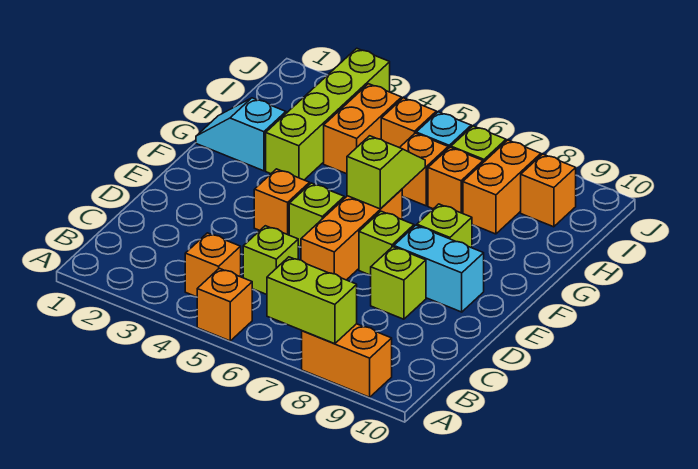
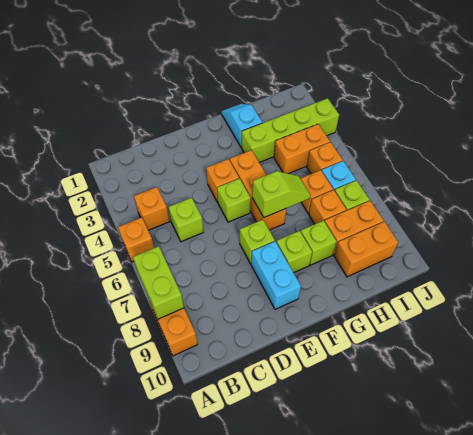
orange 1x3 brick [301,189,402,280] -> orange 1x3 brick turned to [230,150,286,230]
lime 1x1 brick [370,247,426,319] -> lime 1x1 brick moved to [301,221,336,265]
orange 1x1 brick [521,154,576,227] -> orange 1x2 brick [334,222,398,277]

